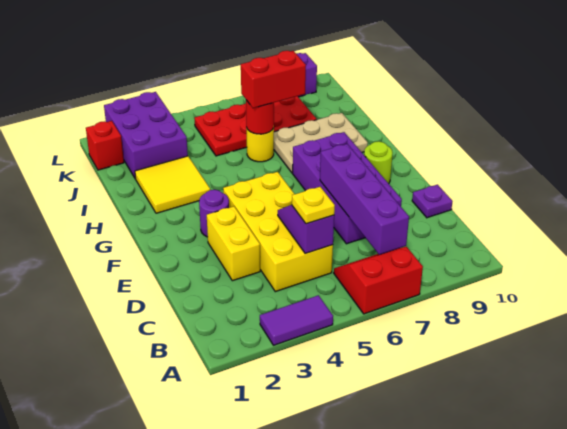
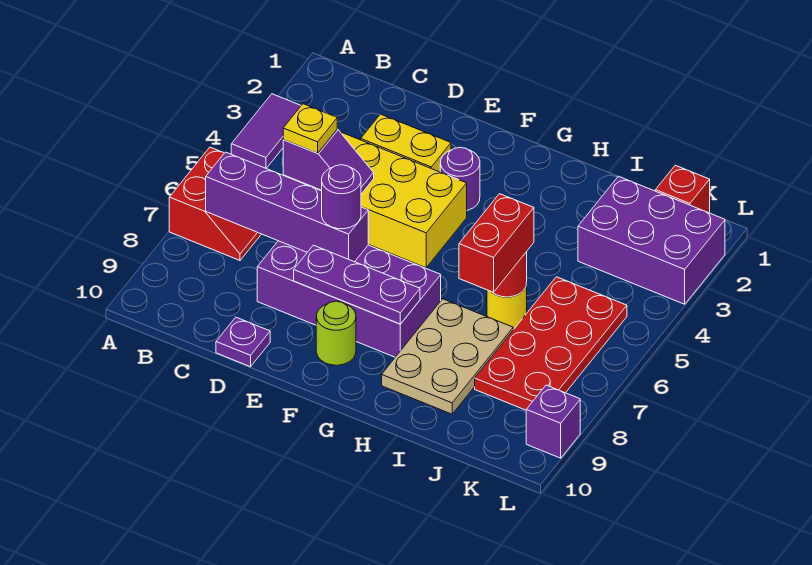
none -> purple 1x1 round brick [321,165,361,229]
none -> purple 1x3 plate [294,245,420,324]
yellow 2x2 tile [135,156,210,213] -> none

